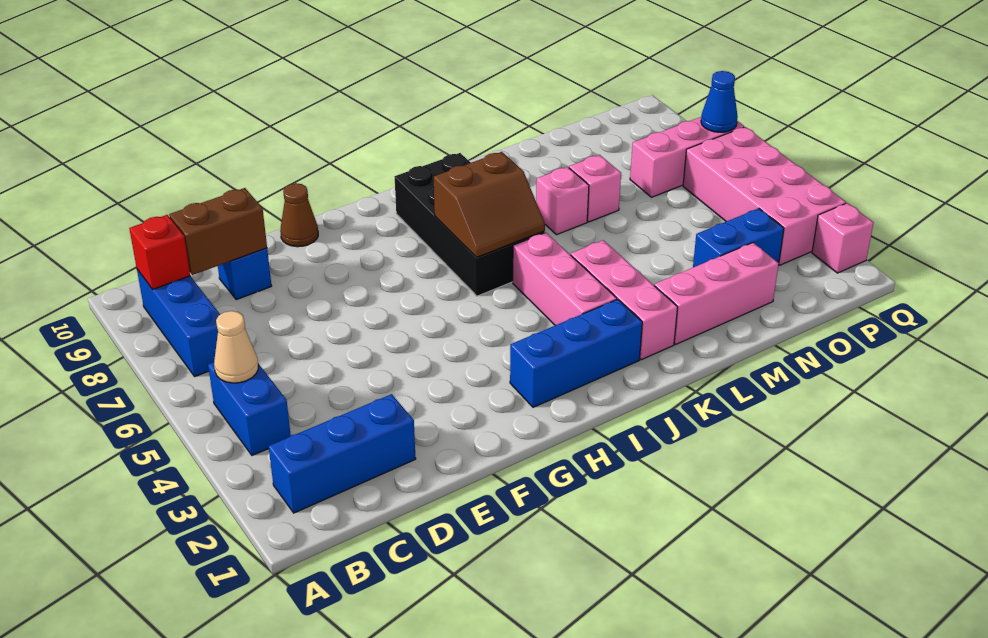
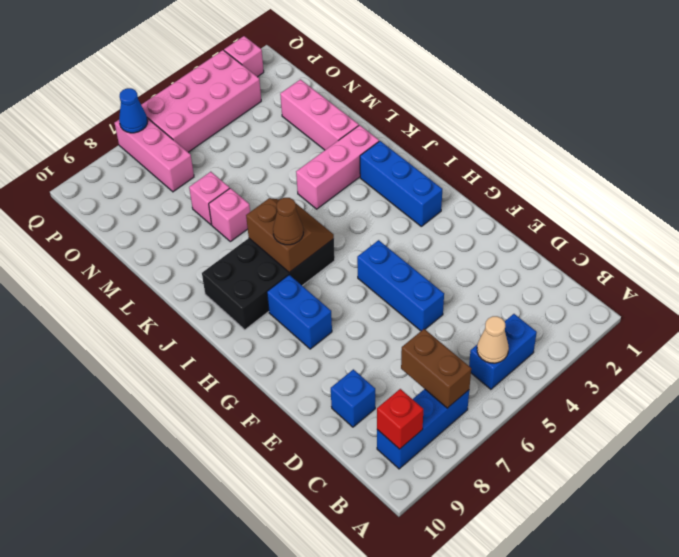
blue 1x3 brick [268,394,416,513] -> blue 1x3 brick moved to [357,240,444,331]
brown 1x2 brick [169,188,267,275] -> brown 1x2 brick moved to [401,329,471,408]
brown 1x1 cone [280,183,318,247] -> brown 1x1 cone moved to [273,198,303,245]
pink 1x3 brick [513,232,617,325] -> none
blue 1x2 brick [693,208,784,267] -> blue 1x2 brick moved to [267,275,332,349]

